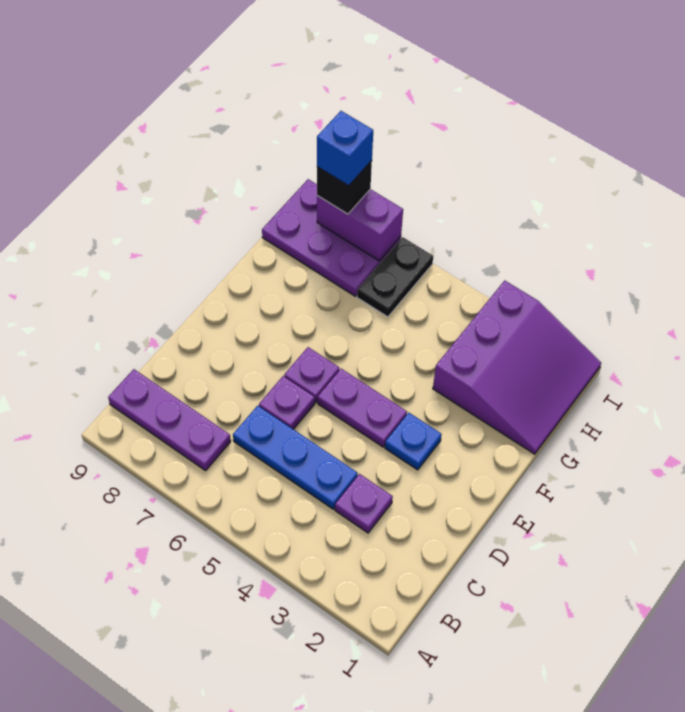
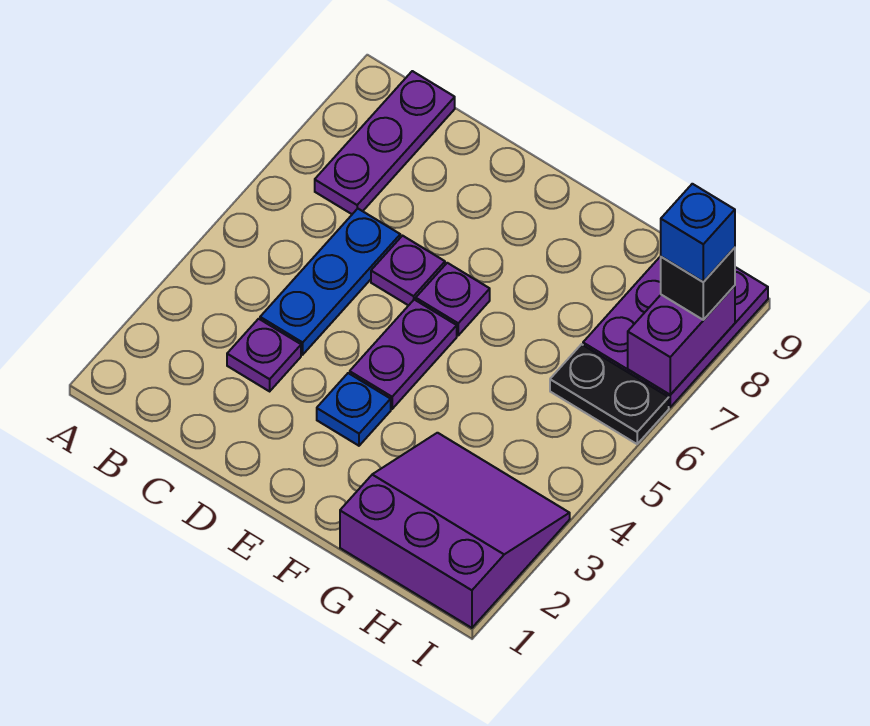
purple 3x3 slope [433,281,601,454] -> purple 3x3 slope turned to [340,433,570,628]

